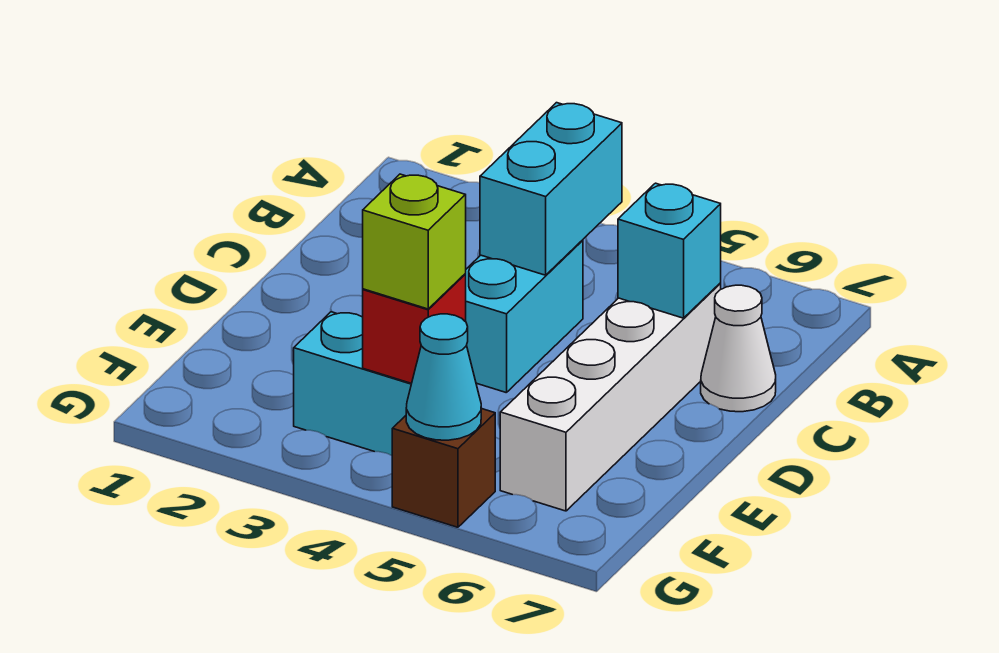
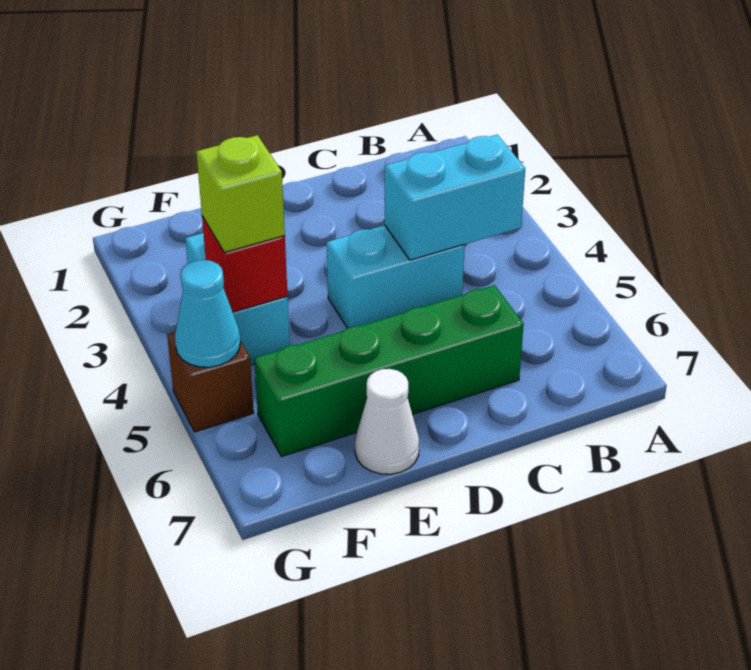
white 1x4 brick [500,283,721,511] -> green 1x4 brick [254,285,524,457]
cyan 1x1 brick [618,183,721,318] -> none
white 1x1 cone [701,285,776,412] -> white 1x1 cone moved to [355,369,419,474]

